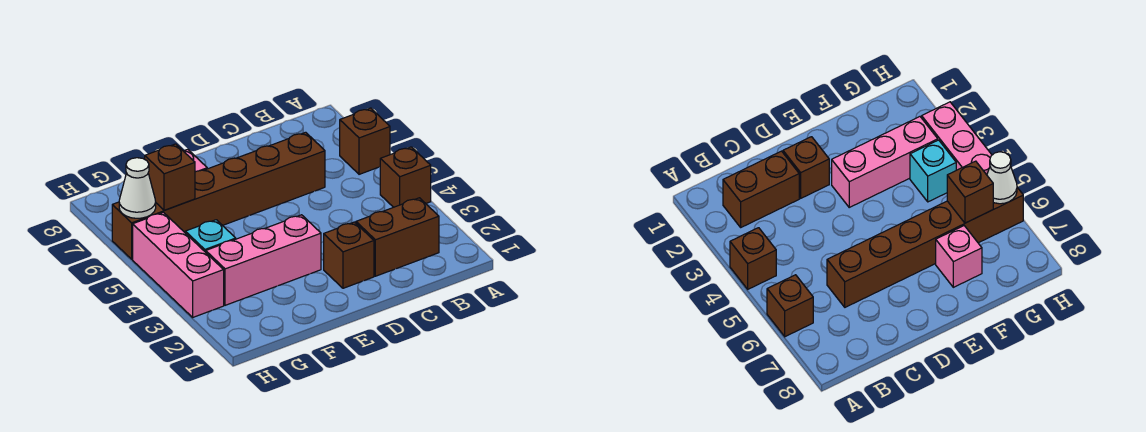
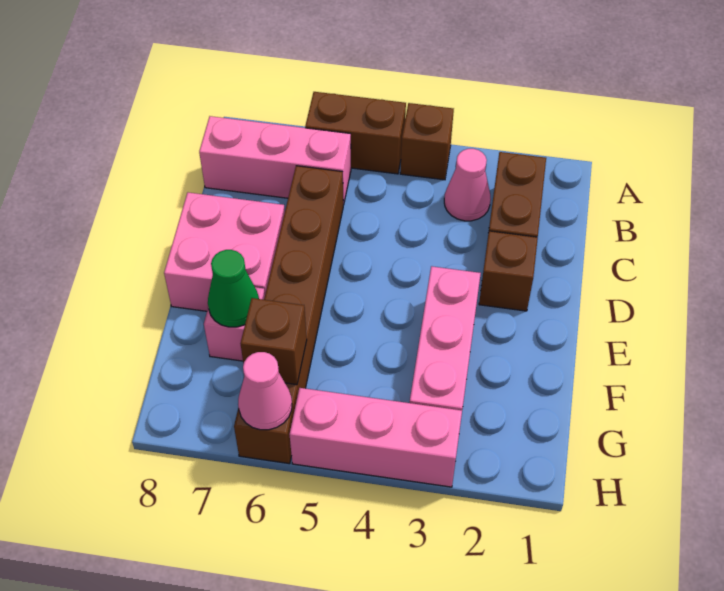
brown 1x1 brick [340,108,390,174] -> brown 1x2 brick [305,92,406,174]
none -> pink 1x1 cone [444,149,491,221]
none -> pink 1x3 brick [199,116,351,205]
none -> pink 2x2 brick [164,192,285,311]
none -> green 1x1 cone [208,250,259,327]
cyan 1x1 brick [185,220,236,252] -> none
white 1x1 cone [119,158,156,218] -> pink 1x1 cone [238,352,292,430]

